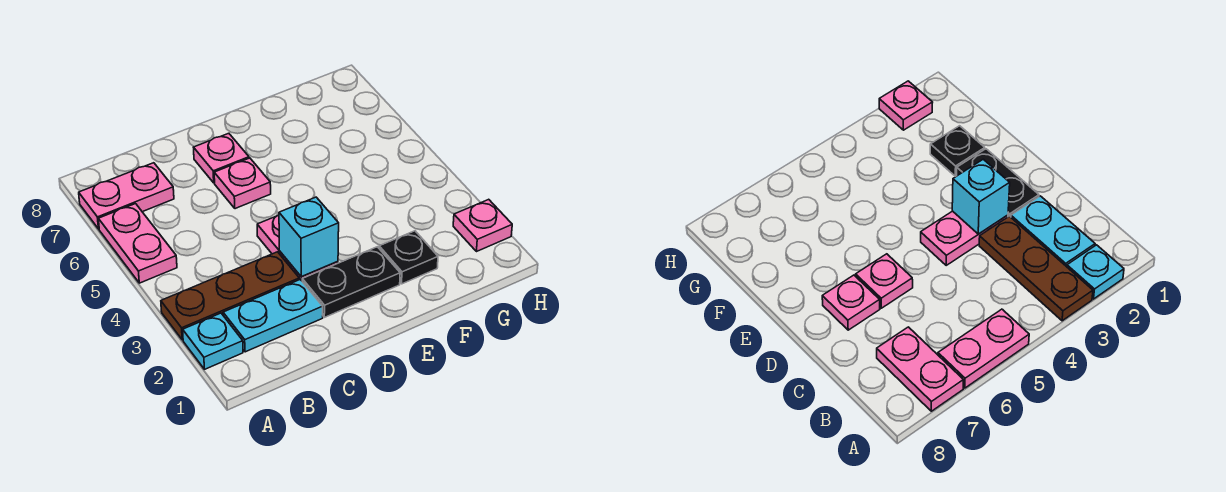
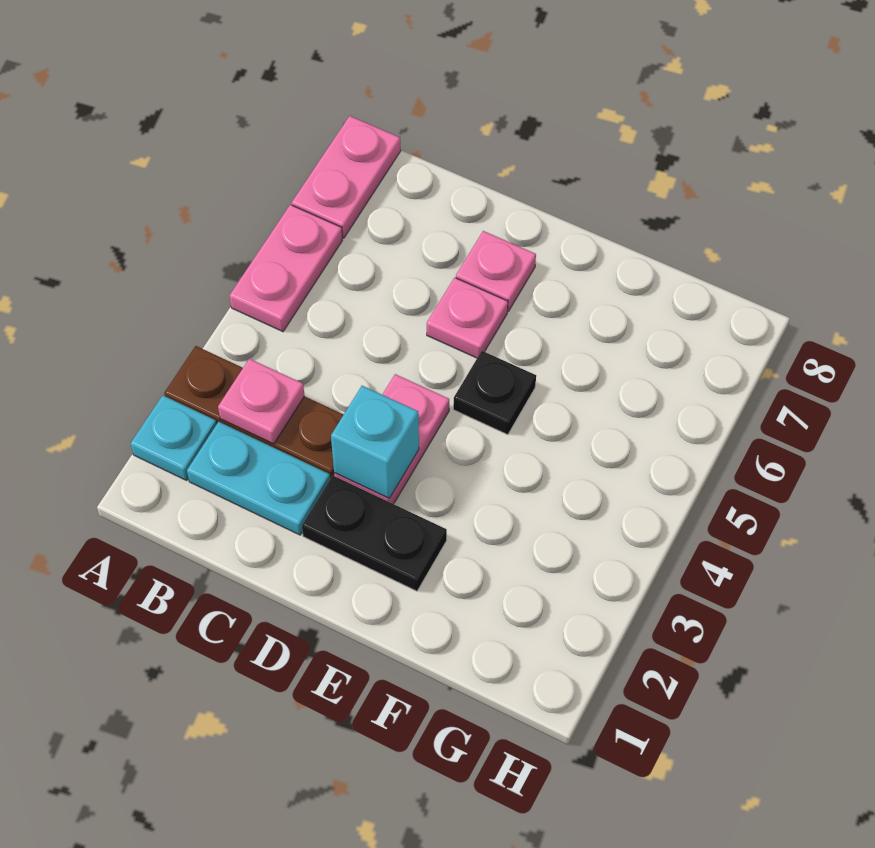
pink 1x2 plate [79,163,174,229] -> pink 1x2 plate turned to [292,116,401,238]
black 1x1 plate [379,231,438,284] -> black 1x1 plate moved to [453,351,536,435]
pink 1x1 plate [453,199,512,252] -> pink 1x1 plate moved to [218,359,304,444]

